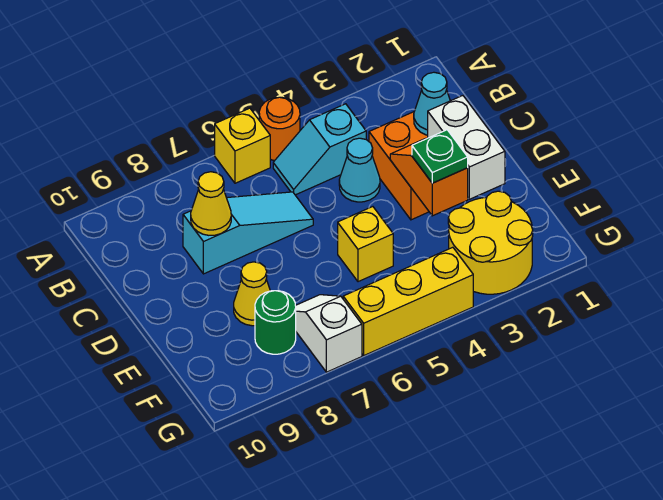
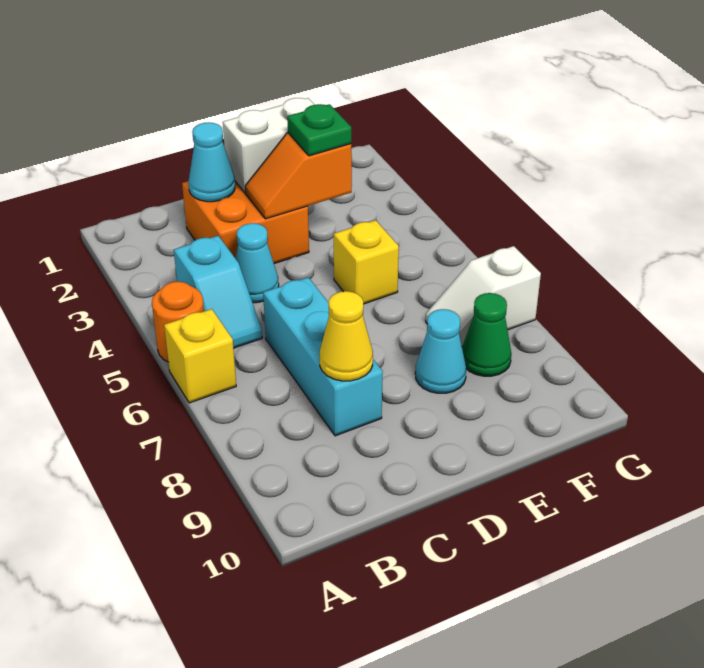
cyan 1x3 slope [183,192,313,274] -> cyan 1x3 brick [263,277,383,436]
yellow 1x1 cone [234,262,270,326] -> cyan 1x1 cone [415,309,466,393]
yellow 2x2 round brick [448,191,533,294] -> none
green 1x1 round brick [255,291,296,354] -> green 1x1 cone [462,293,511,376]
yellow 1x3 brick [343,247,473,355] -> none

